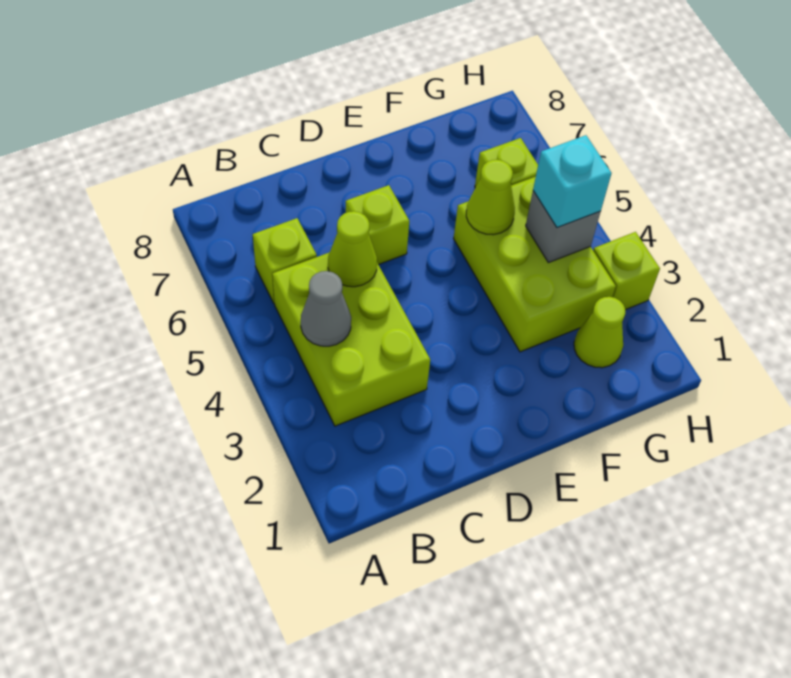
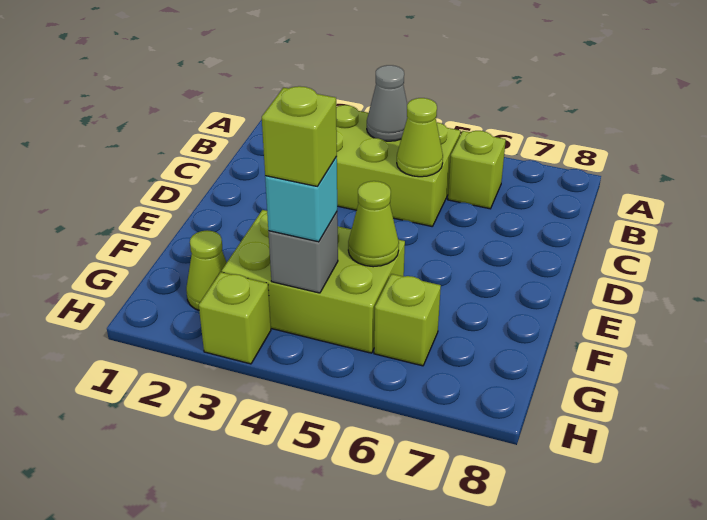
lime 1x1 brick [346,185,409,265] -> lime 1x1 brick moved to [262,86,337,186]

